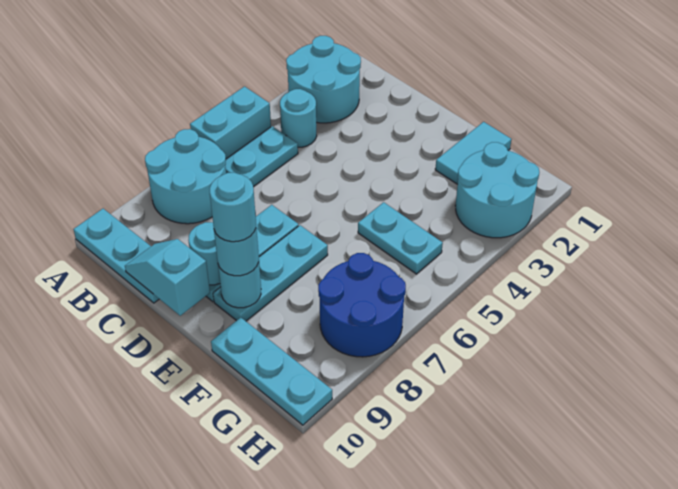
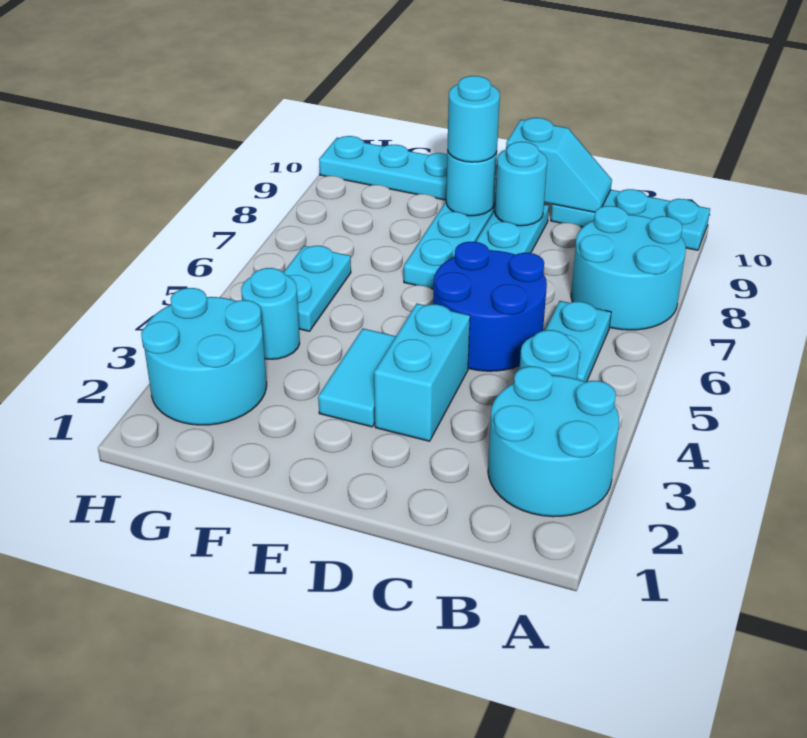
cyan 1x2 brick [190,86,271,159] -> cyan 1x2 brick moved to [374,304,470,441]
cyan 1x1 round brick [210,173,256,242] -> cyan 1x1 round brick moved to [241,268,300,359]
cyan 1x2 tile [435,122,512,184] -> cyan 1x2 tile moved to [318,329,396,427]
cyan 1x2 plate [358,202,443,274] -> cyan 1x2 plate turned to [283,246,351,331]
blue 2x2 round brick [318,253,406,357] -> blue 2x2 round brick moved to [433,242,547,371]

